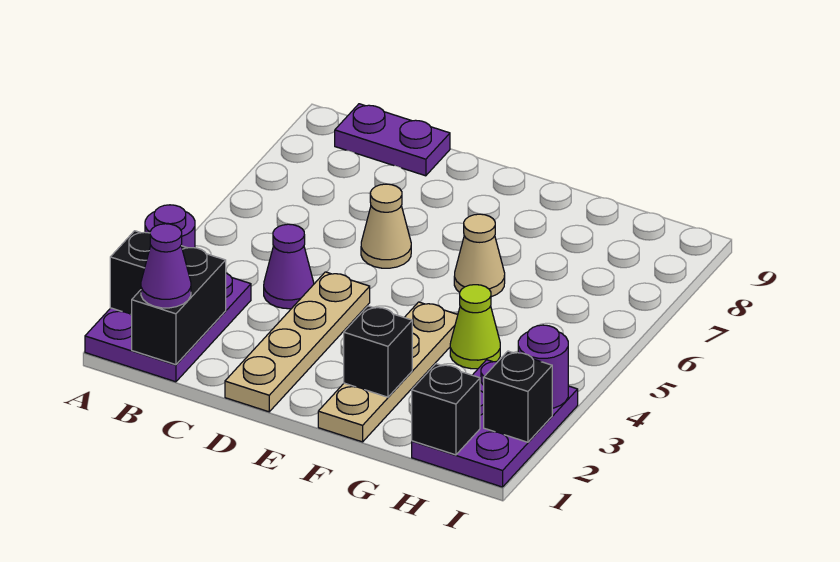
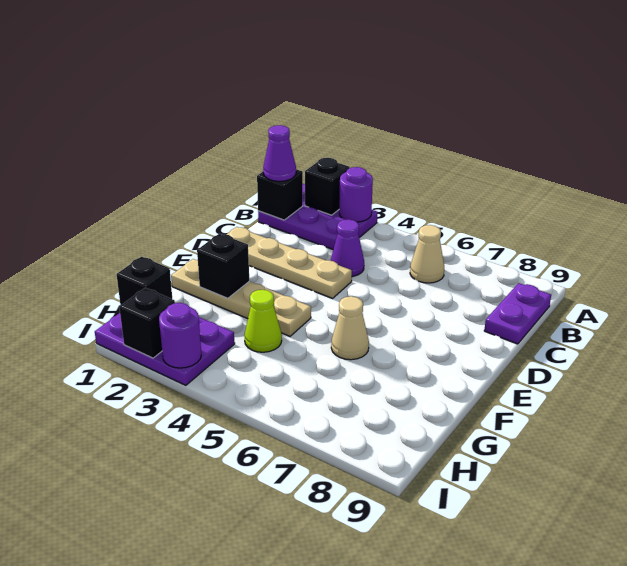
black 1x2 brick [132,246,226,365] -> black 1x1 brick [257,169,303,220]
tan 1x1 cone [361,184,411,268] -> tan 1x1 cone moved to [410,225,444,283]

